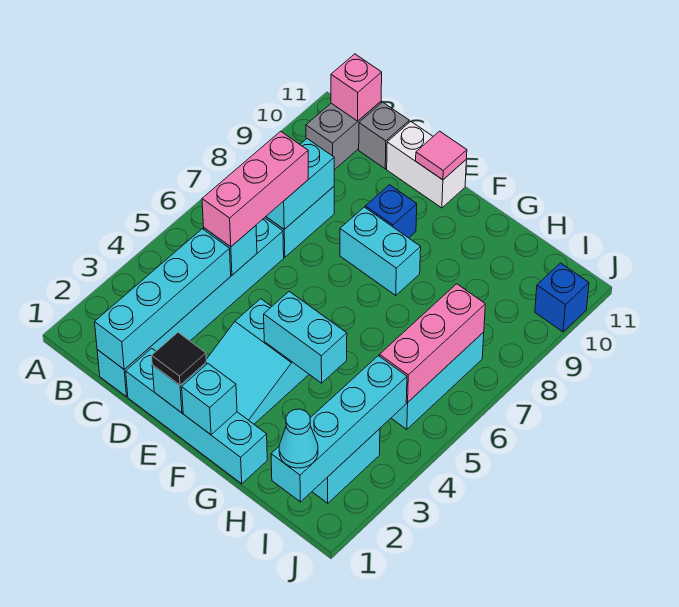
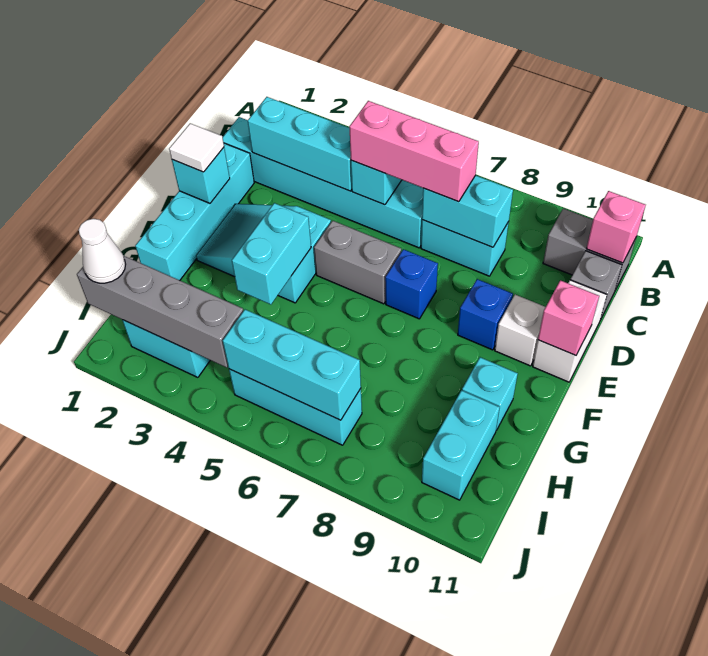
cyan 1x4 brick [95,229,231,369] -> cyan 1x3 brick [248,97,352,191]
black 1x1 tile [152,333,206,385] -> white 1x1 tile [169,123,224,172]
none -> grey 1x2 brick [314,221,401,304]
cyan 1x2 brick [340,207,421,295] -> cyan 1x2 brick moved to [422,390,500,500]
none -> white 1x1 brick [495,295,545,366]
pink 1x1 tile [416,131,467,180] -> pink 1x1 brick [538,280,599,355]
cyan 1x1 brick [182,364,237,435] -> cyan 1x1 brick moved to [462,357,518,430]
cyan 1x4 brick [271,356,407,502] -> grey 1x4 brick [77,256,243,368]
cyan 1x1 cone [279,409,318,468] -> white 1x1 cone [79,219,126,283]
pink 1x3 brick [380,284,485,402] -> cyan 1x3 brick [223,310,361,420]
blue 1x1 brick [535,263,589,332] -> blue 1x1 brick moved to [385,249,438,319]

